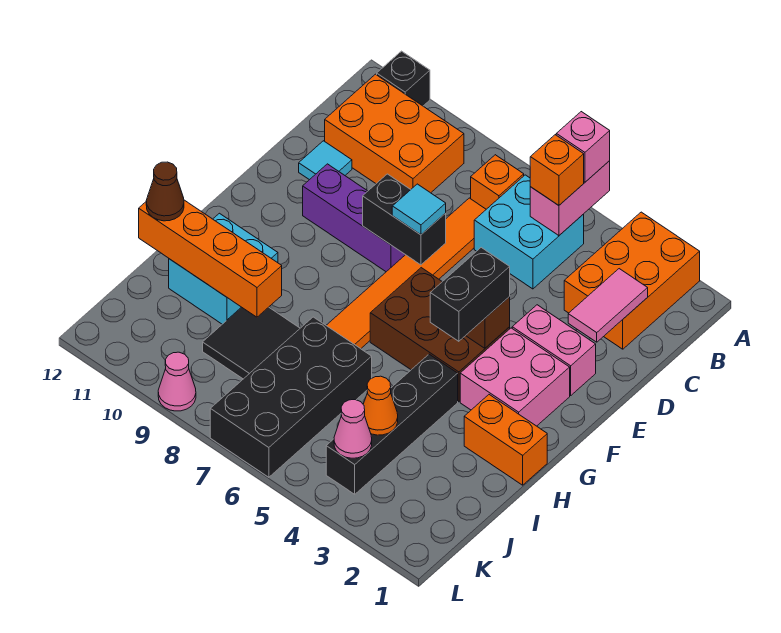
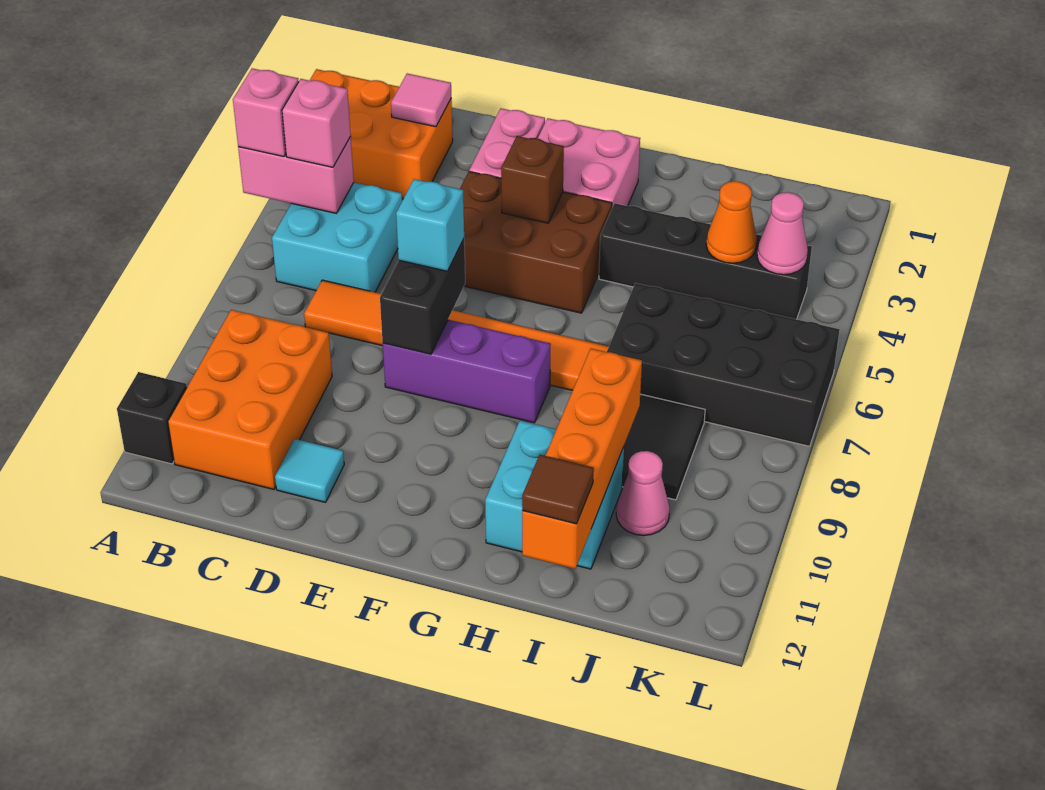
orange 1x1 brick [530,135,584,205] -> pink 1x1 brick [282,79,351,167]
orange 1x1 brick [471,155,524,209] -> none
pink 1x2 tile [568,269,648,342] -> pink 1x1 tile [391,73,451,127]
cyan 1x1 tile [392,184,446,235] -> cyan 1x1 brick [396,179,464,271]
purple 1x3 brick [303,164,405,272] -> purple 1x3 brick turned to [383,320,551,423]
brown 2x3 brick [370,268,510,402] -> brown 2x3 brick turned to [460,171,612,313]
black 1x2 brick [430,248,510,341] -> none
orange 1x2 brick [464,395,547,485] -> none
brown 1x1 cone [146,162,184,221] -> brown 1x1 tile [522,455,594,524]
pink 1x1 cone [158,352,196,411] -> pink 1x1 cone moved to [616,451,670,536]

